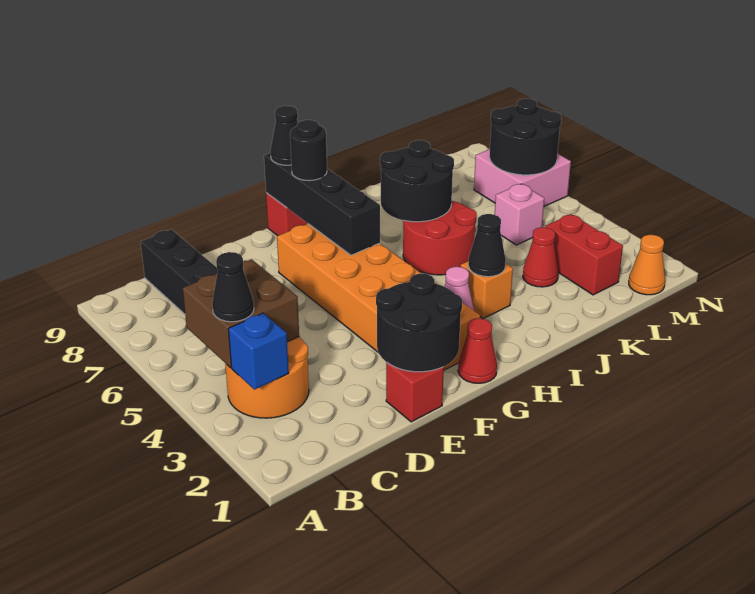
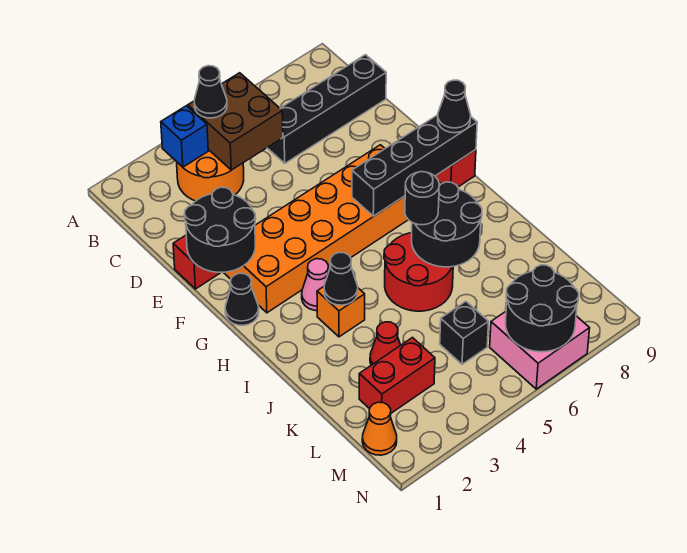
red 1x1 cone [458,318,497,383] -> black 1x1 cone [225,273,259,325]
black 1x1 round brick [290,120,327,181] -> black 1x1 round brick moved to [405,172,439,225]
pink 1x1 brick [495,184,544,245] -> black 1x1 brick [440,301,489,364]

